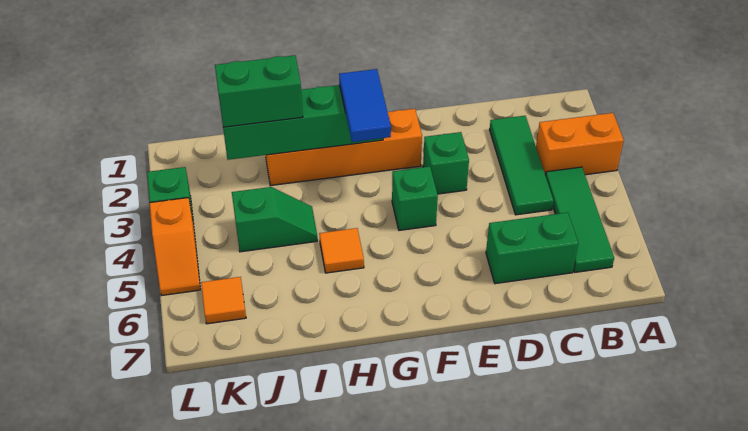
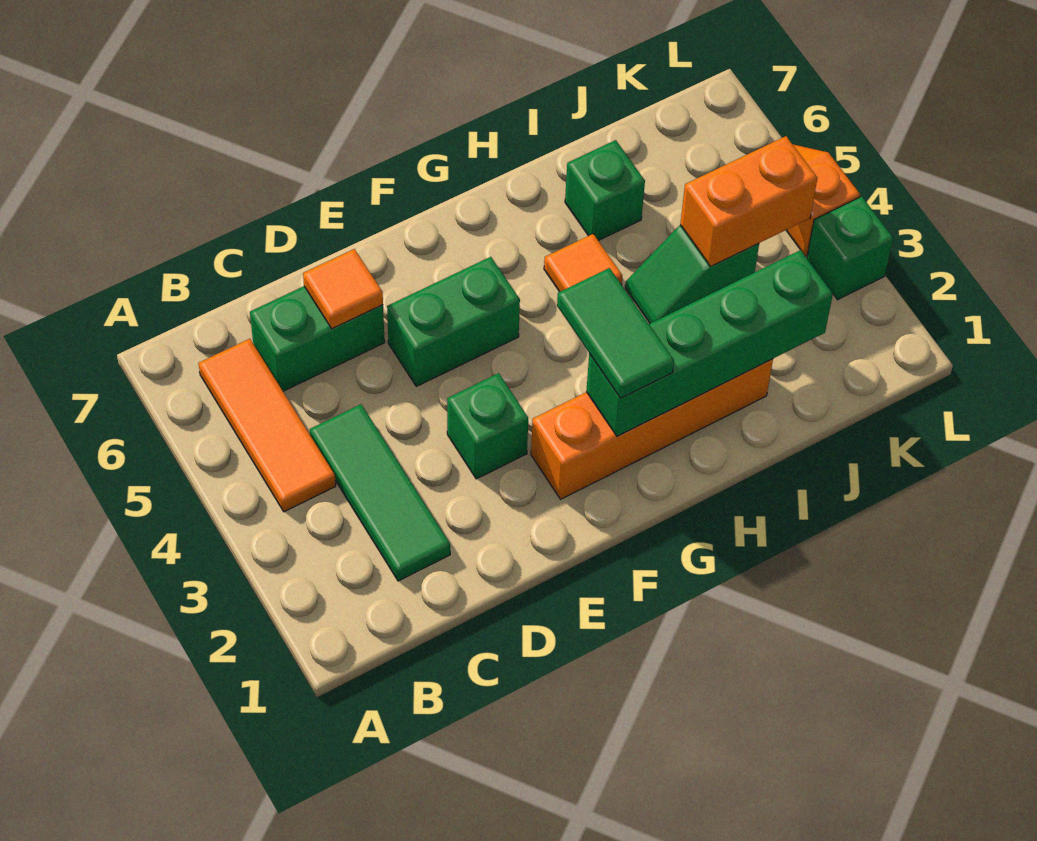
orange 1x2 brick [536,113,624,175] -> orange 1x2 brick moved to [680,136,817,266]
green 1x3 tile [545,167,614,272] -> orange 1x3 tile [199,339,336,512]
green 1x1 brick [392,166,438,230] -> green 1x1 brick moved to [565,140,645,241]
blue 1x2 tile [339,69,391,142] -> green 1x2 tile [557,268,674,398]
green 1x2 brick [215,55,303,127] -> green 1x2 brick moved to [387,257,520,386]
orange 1x1 tile [201,277,246,324] -> orange 1x1 tile moved to [303,249,383,329]

